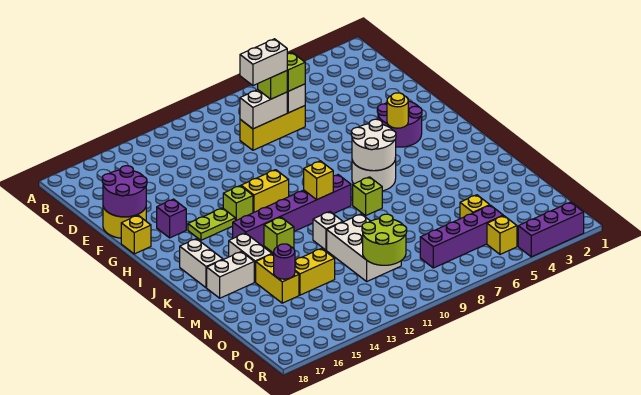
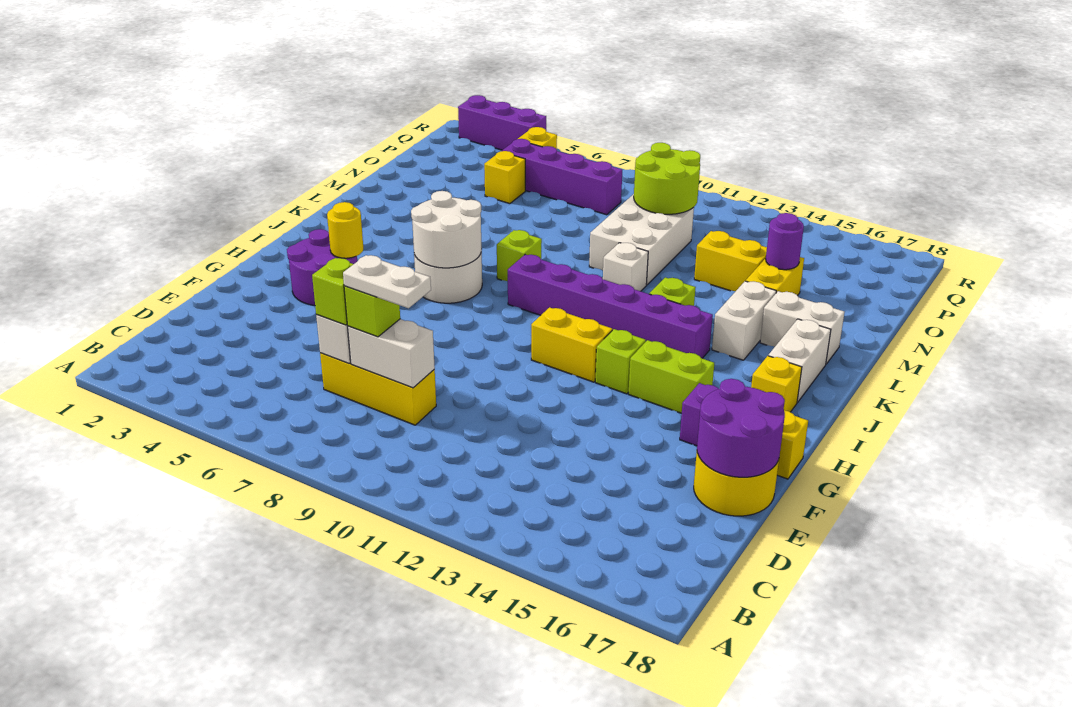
white 1x2 brick [240,39,287,86] -> white 1x2 plate [343,255,431,308]
lime 1x2 plate [188,208,235,240] -> lime 1x2 brick [629,340,714,413]
yellow 1x1 brick [304,161,333,199] -> yellow 1x1 brick moved to [751,356,802,412]

